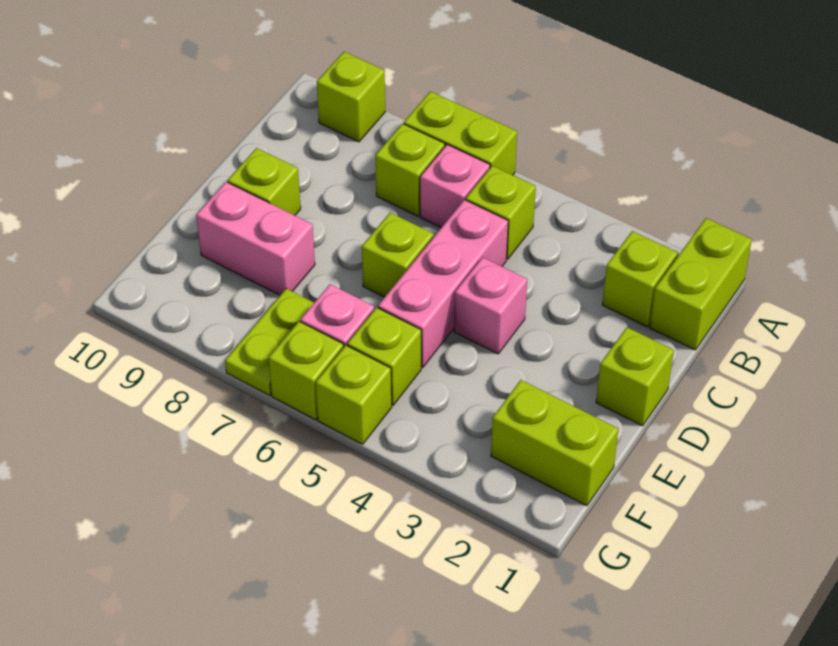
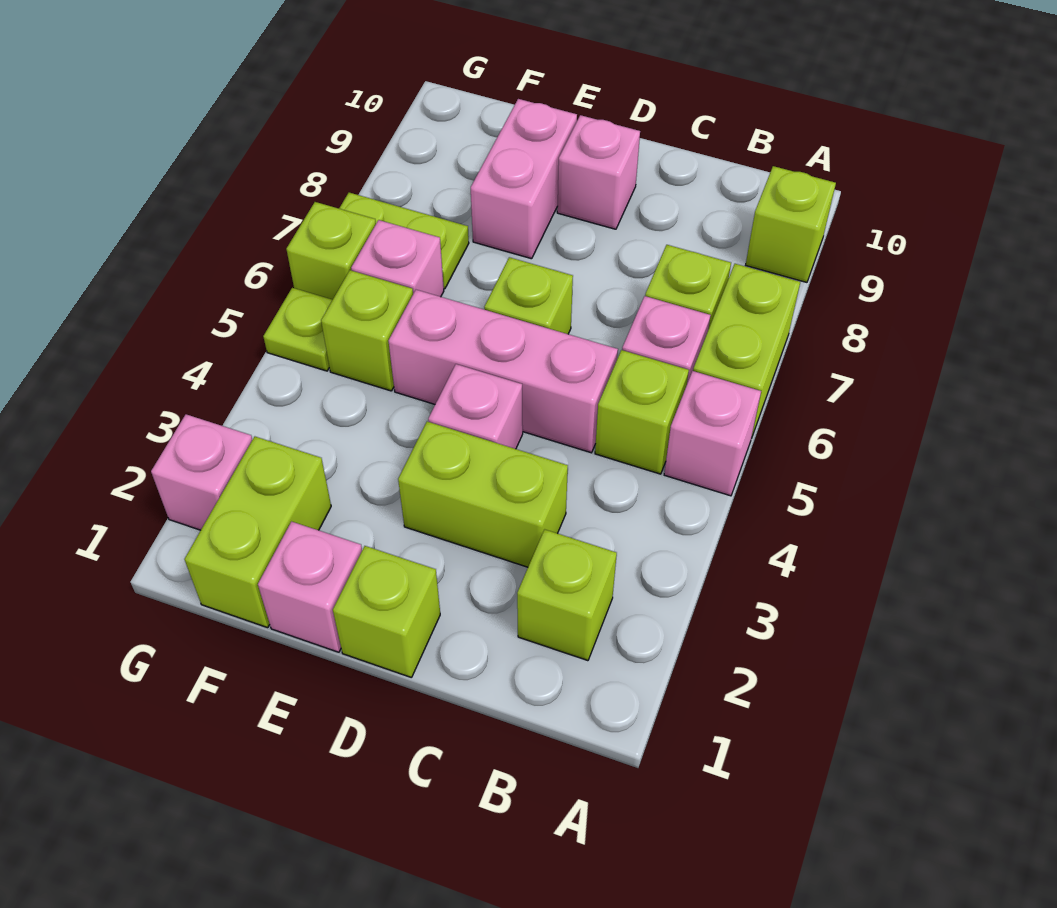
lime 1x2 brick [650,218,752,350] -> lime 1x2 brick moved to [398,422,568,567]
none -> pink 1x1 brick [664,371,761,496]
lime 1x1 brick [227,148,301,215] -> pink 1x1 brick [557,115,640,229]
none -> pink 1x1 brick [258,522,362,652]
none -> pink 1x1 brick [151,414,252,530]
lime 1x1 brick [316,345,392,444] -> lime 1x1 plate [263,288,332,371]

